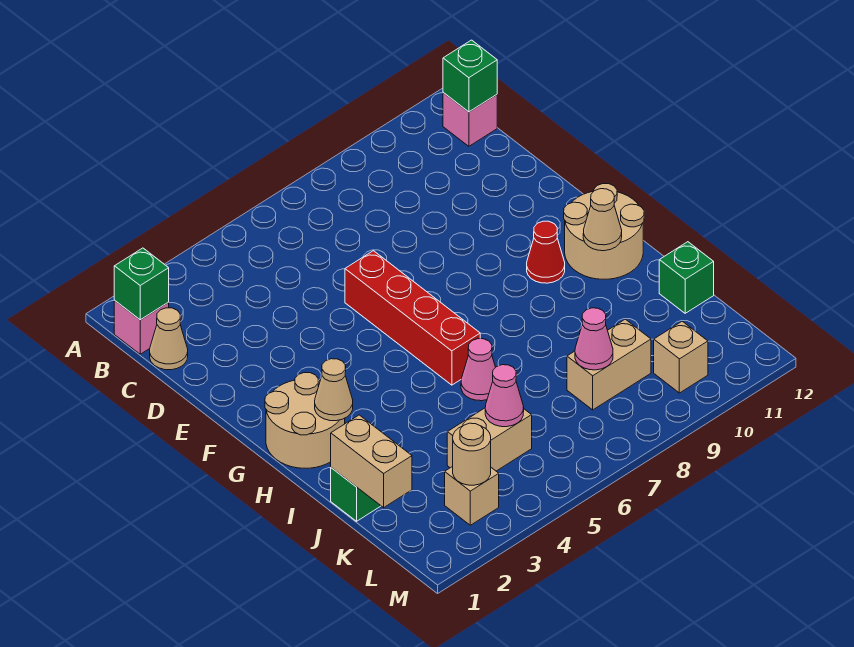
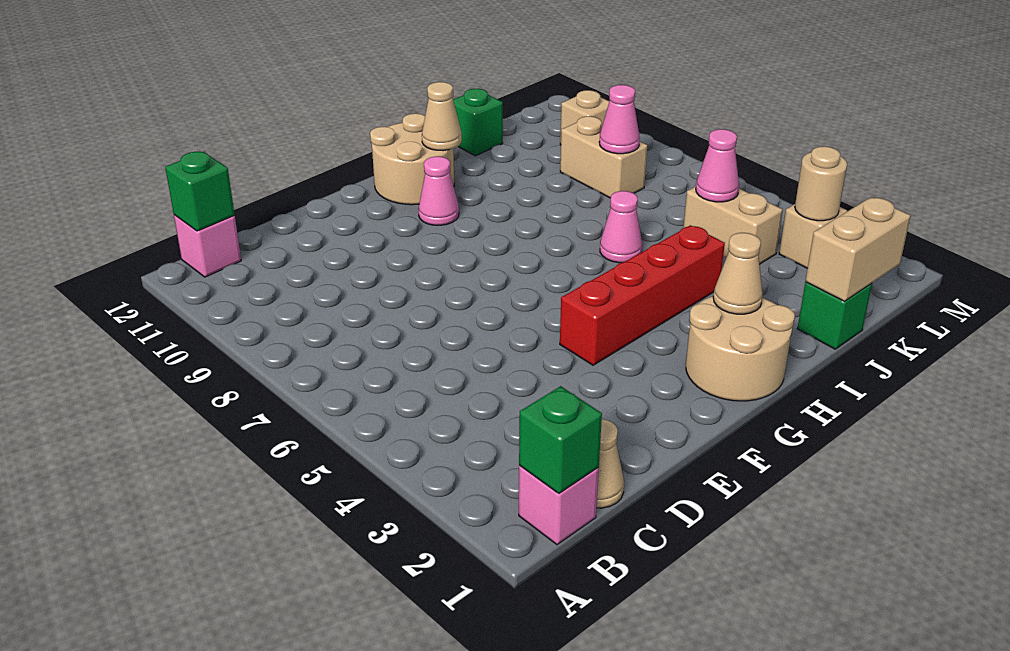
red 1x4 brick [345,251,480,385] -> red 1x4 brick moved to [560,225,725,365]
red 1x1 cone [527,221,565,283] -> pink 1x1 cone [419,156,459,225]

